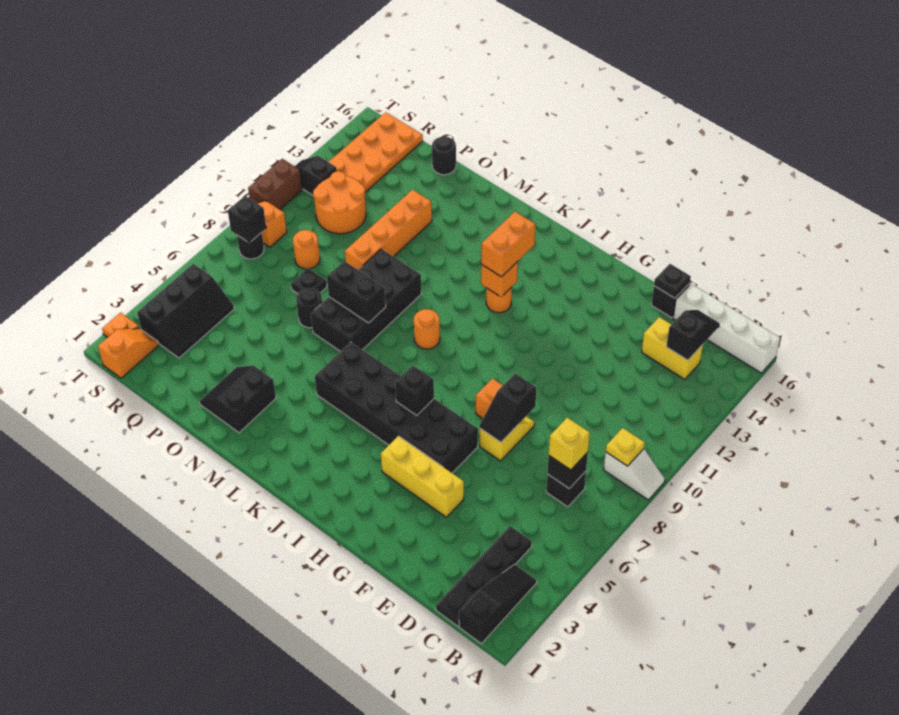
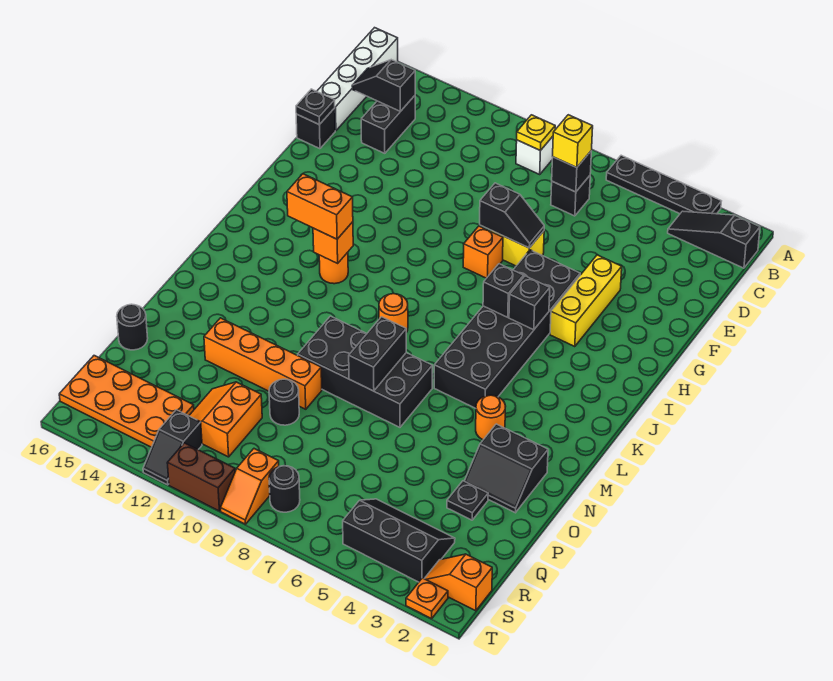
black 1x4 plate [436,526,532,626] -> black 1x4 plate moved to [606,155,721,214]
yellow 1x2 brick [642,317,703,379] -> black 1x2 brick [361,96,415,153]
black 1x1 round brick [296,288,322,328] -> black 1x1 round brick moved to [269,379,299,425]
black 1x1 plate [291,268,327,294] -> black 1x1 plate moved to [447,481,488,520]
orange 1x1 round brick [293,230,320,269] -> orange 1x1 round brick moved to [476,395,506,440]
orange 2x2 round brick [313,171,366,234] -> orange 2x2 slope [189,382,262,457]
black 1x1 brick [228,196,266,243] -> black 1x1 brick moved to [509,276,550,330]

